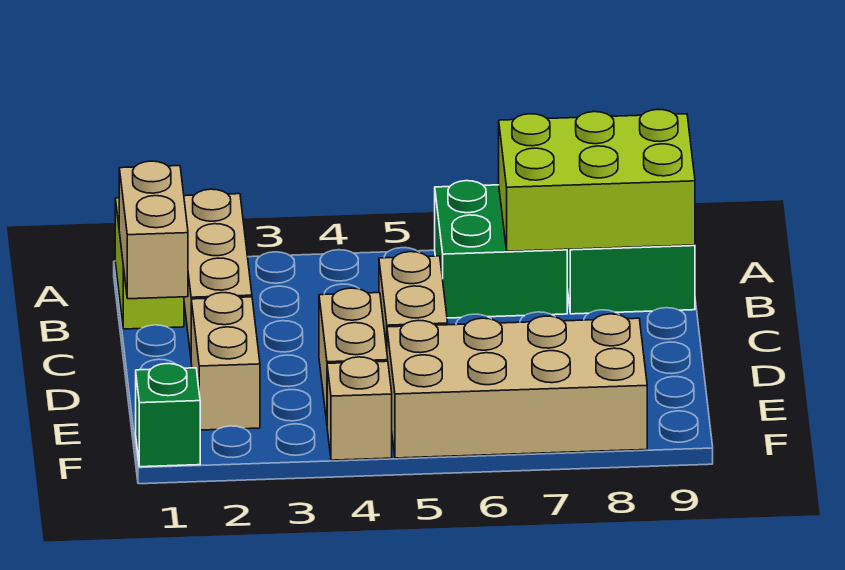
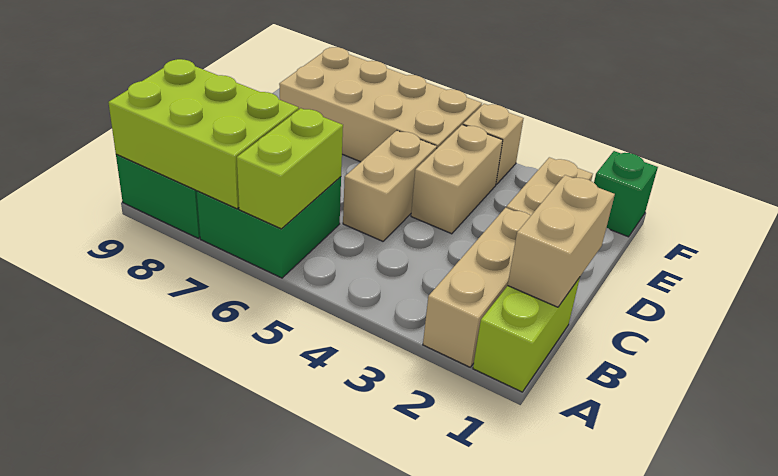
none -> lime 1x2 brick [237,108,343,229]

